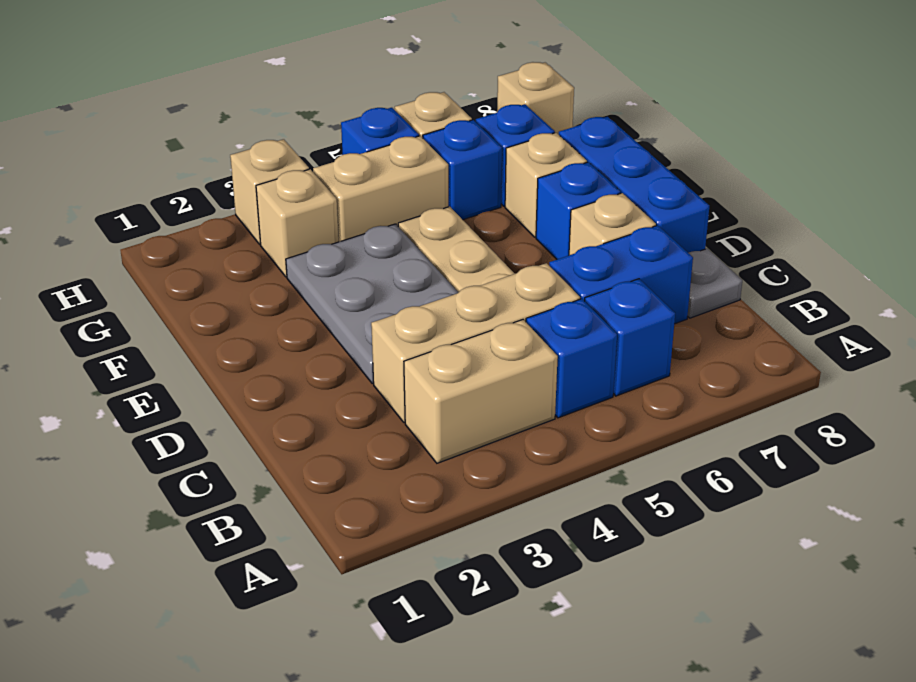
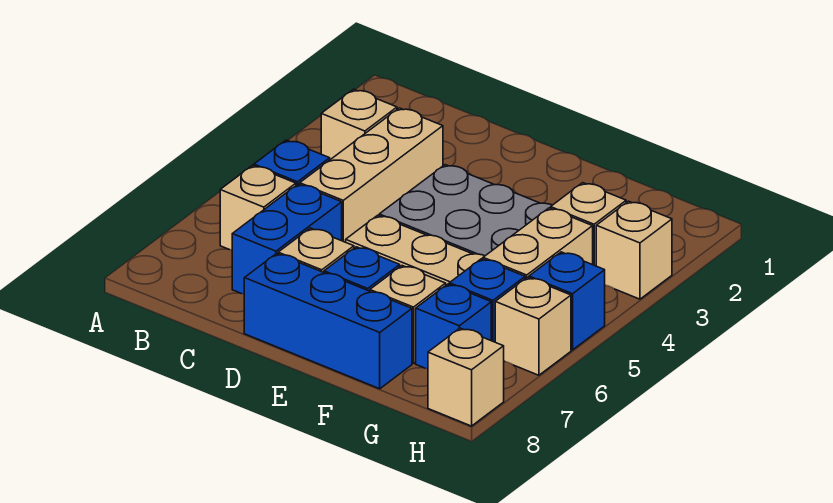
tan 1x2 brick [404,320,558,463] -> tan 1x1 brick [321,89,397,160]
blue 1x1 brick [585,279,675,396] -> tan 1x1 brick [220,165,296,250]
grey 1x1 plate [688,249,742,318] -> none

